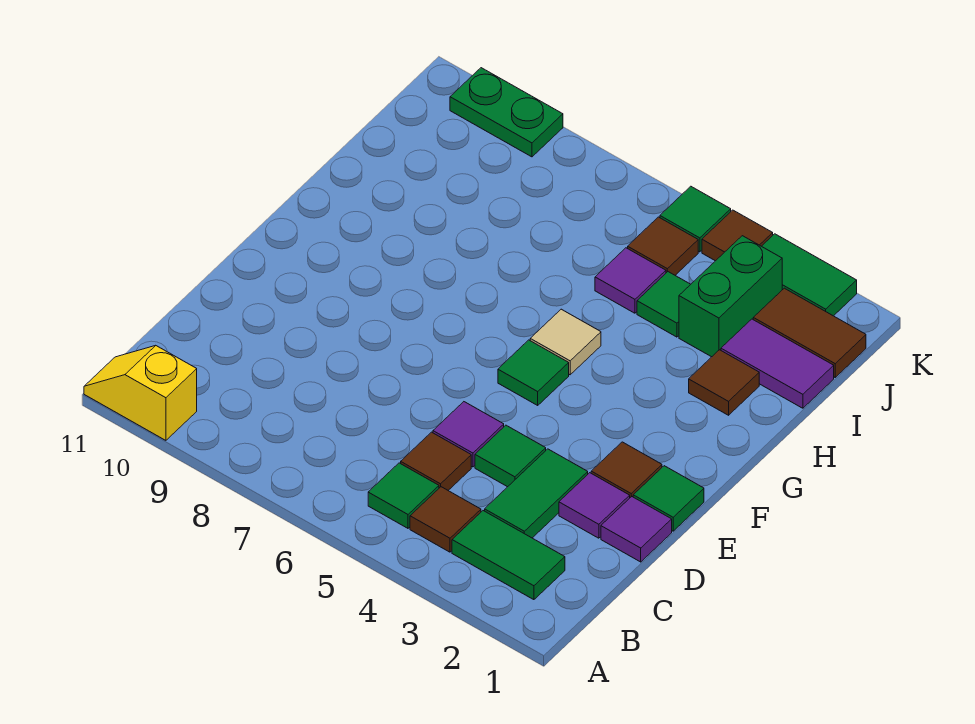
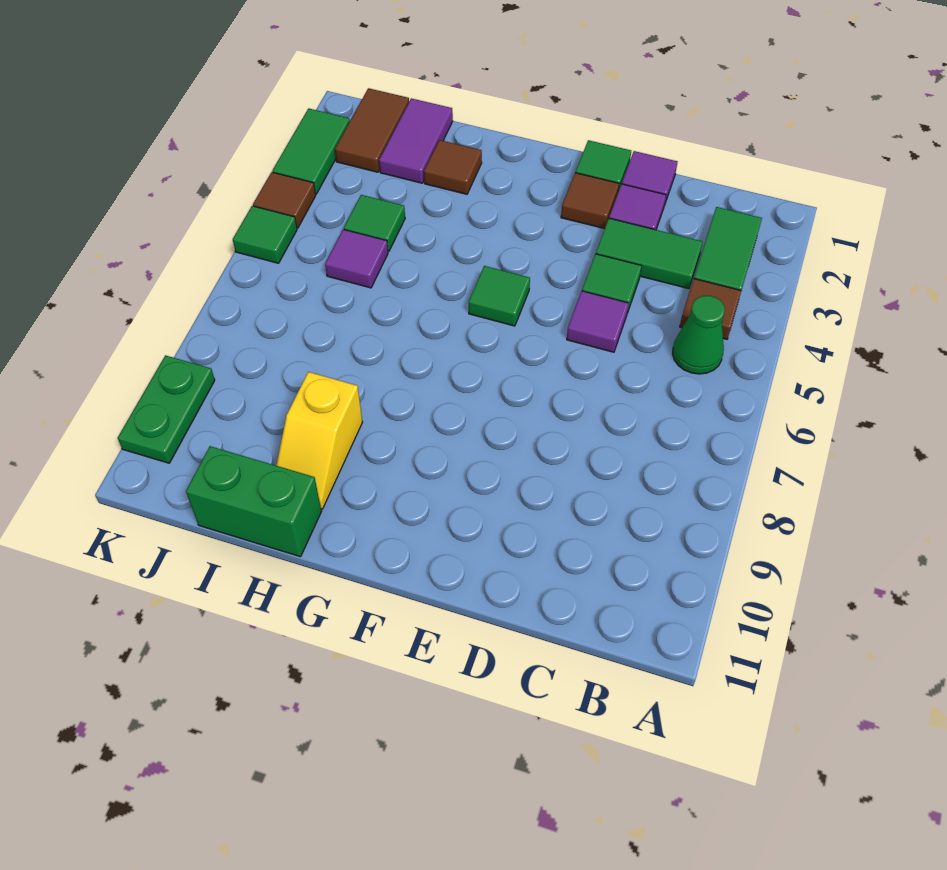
yellow 1x2 slope [84,346,197,440] -> yellow 1x2 slope moved to [276,372,362,509]
green 1x1 tile [368,463,439,528] -> green 1x1 cone [672,296,725,374]
brown 1x1 tile [401,432,471,490] -> none
tan 1x1 tile [530,309,601,375] -> none
green 1x2 brick [679,236,782,357] -> green 1x2 brick moved to [186,446,322,557]
brown 1x1 tile [628,217,698,275] -> none

